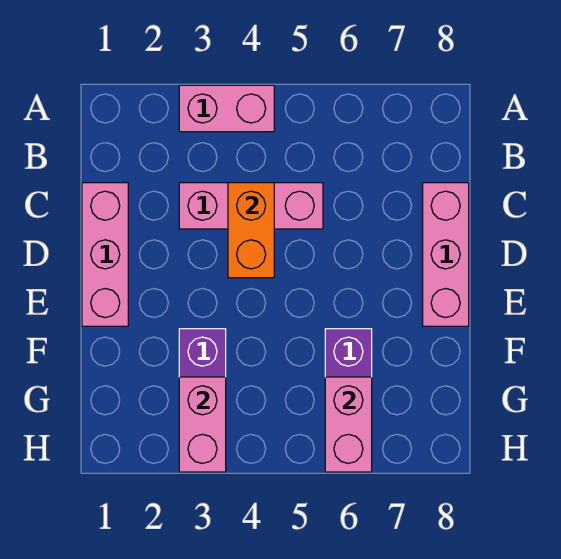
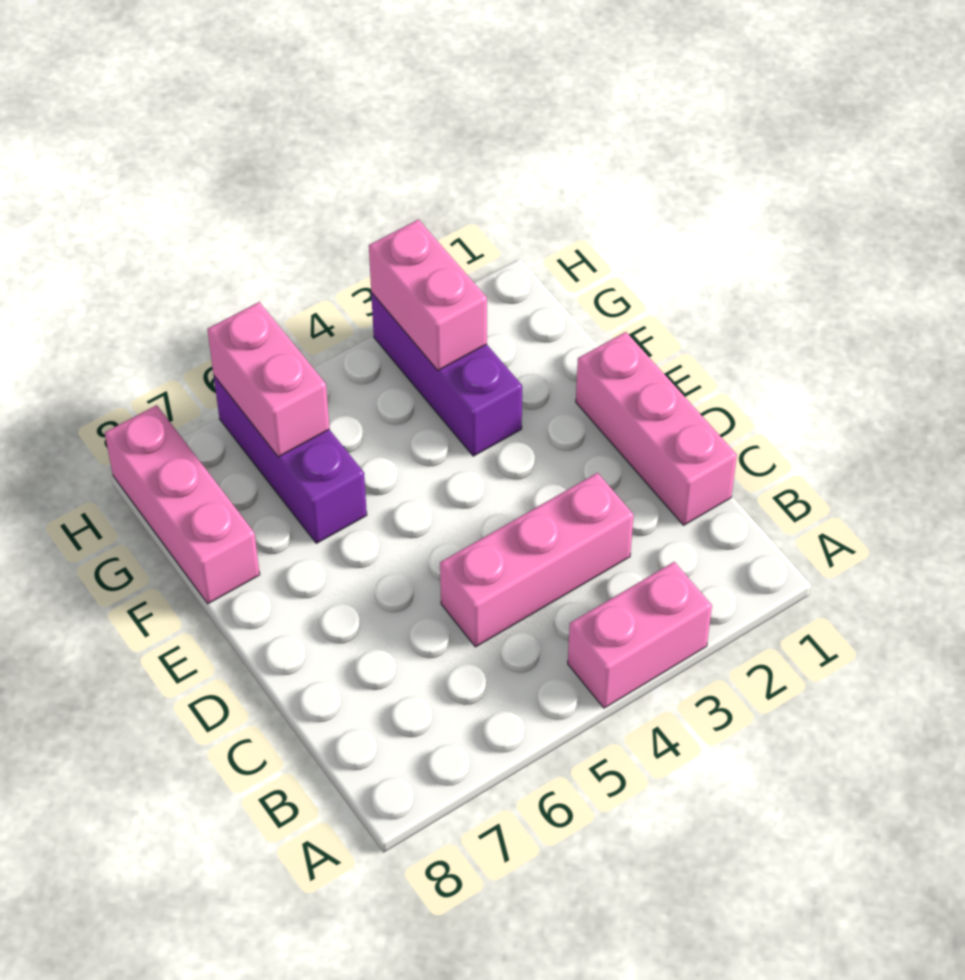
orange 1x2 brick [228,183,274,278] -> none
pink 1x3 brick [423,183,469,326] -> pink 1x3 brick moved to [105,405,260,604]

